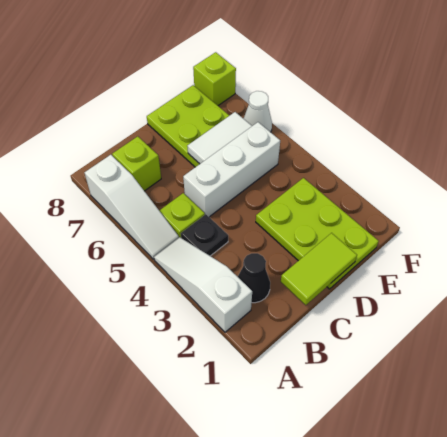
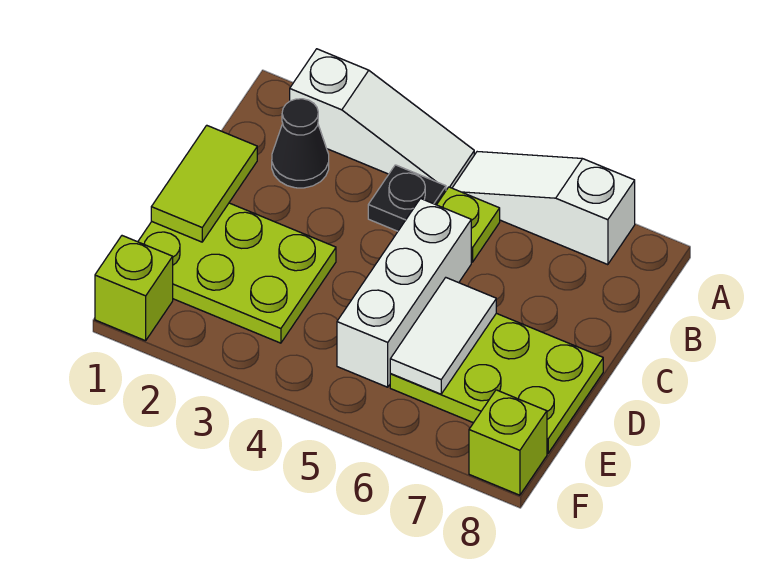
lime 1x1 brick [112,136,161,191] -> lime 1x1 brick moved to [95,236,173,341]
white 1x1 cone [244,91,272,132] -> none

